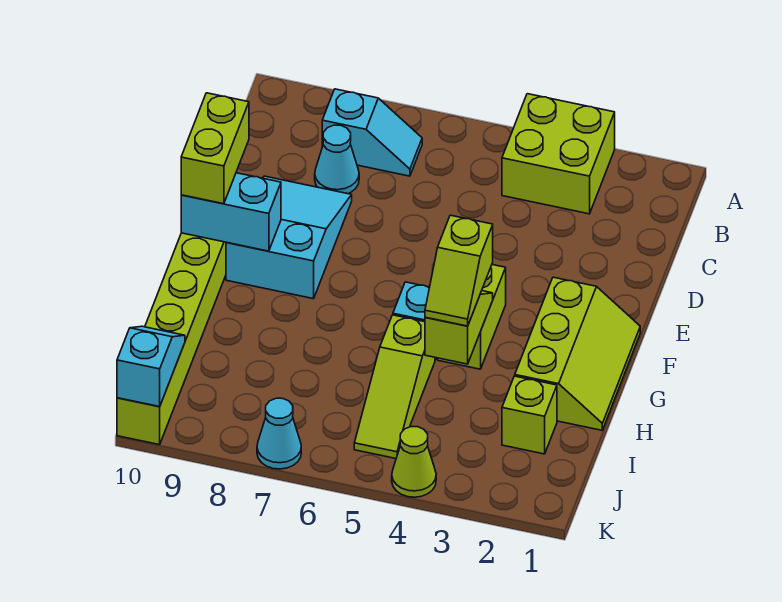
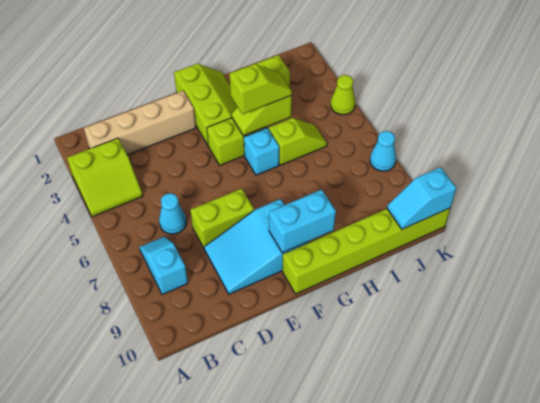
lime 2x2 brick [502,94,615,214] -> lime 2x2 slope [67,138,143,217]
none -> tan 1x4 brick [84,91,196,155]
cyan 1x1 cone [315,125,359,194] -> cyan 1x1 cone moved to [159,193,186,234]
lime 1x2 brick [181,93,249,204] -> lime 1x2 brick moved to [190,188,254,248]
lime 2x3 slope [515,277,640,430] -> lime 2x3 slope turned to [174,64,237,146]
cyan 1x2 brick [181,173,281,251] -> cyan 1x2 brick turned to [269,190,336,253]
lime 1x3 slope [354,315,435,459] -> lime 1x2 slope [269,118,327,165]

